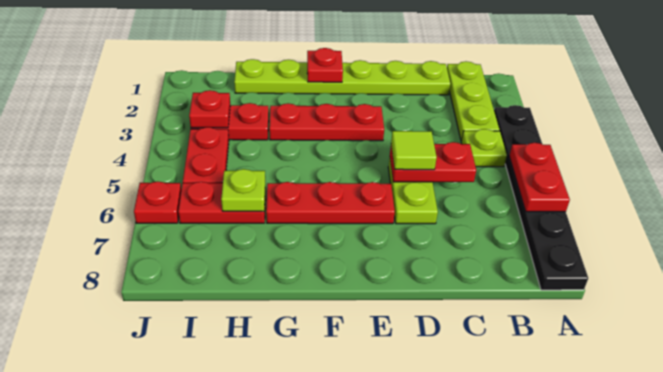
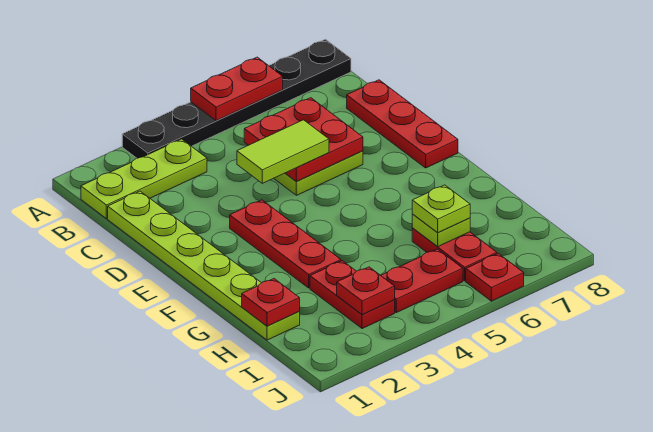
lime 1x1 plate [461,129,507,167] -> lime 1x1 plate moved to [412,185,470,233]
red 1x2 plate [390,142,476,182] -> red 2x2 plate [244,98,363,182]
lime 1x1 tile [391,131,437,170] -> lime 1x2 tile [237,120,329,183]
red 1x3 plate [266,182,395,224] -> red 1x3 plate moved to [347,80,458,168]
red 1x1 plate [307,48,343,82] -> red 1x1 plate moved to [242,279,300,326]

